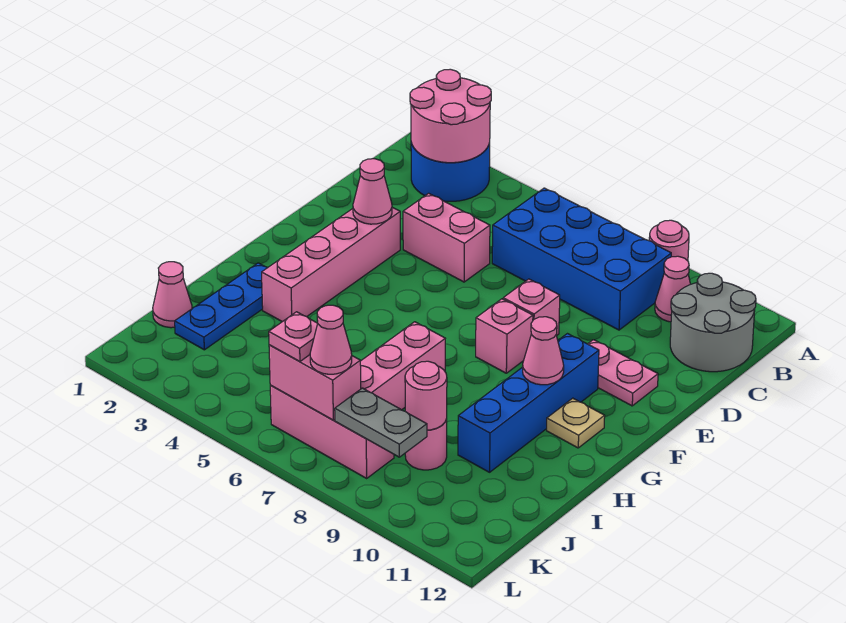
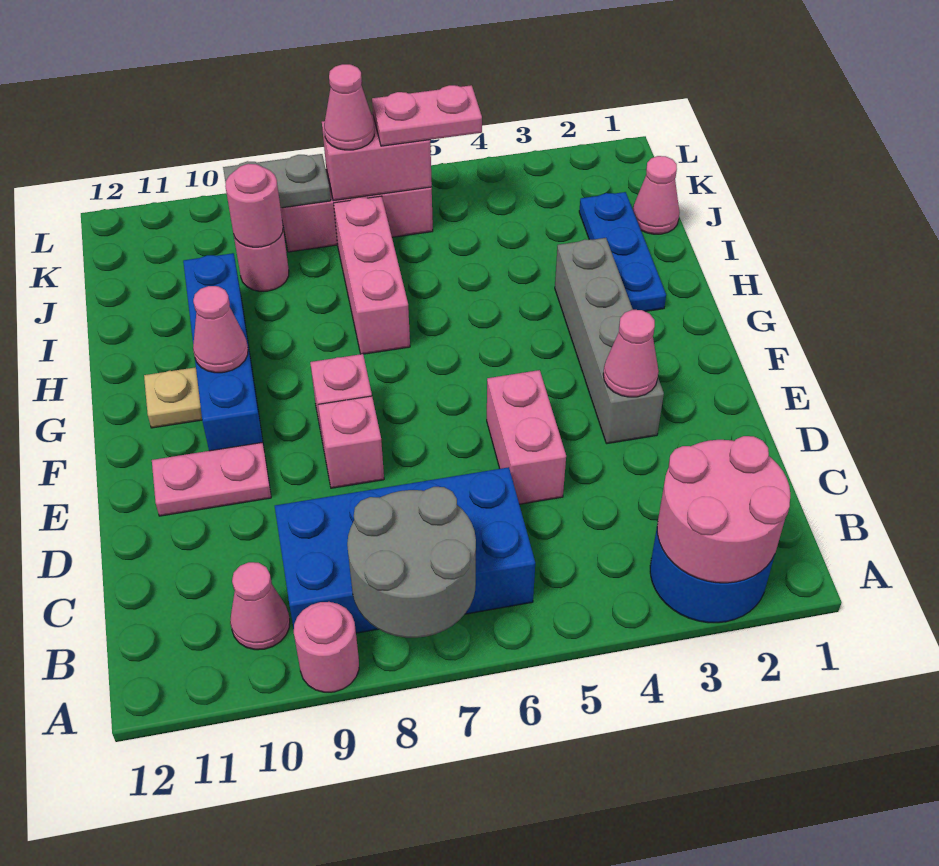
grey 2x2 round brick [670,273,756,372] -> grey 2x2 round brick moved to [347,487,476,638]
pink 1x2 brick [403,193,490,282] -> pink 1x2 brick turned to [487,370,566,504]
pink 1x4 brick [262,207,400,322] -> grey 1x4 brick [555,238,664,444]
pink 1x1 plate [269,312,318,361] -> pink 1x2 plate [372,85,482,146]

